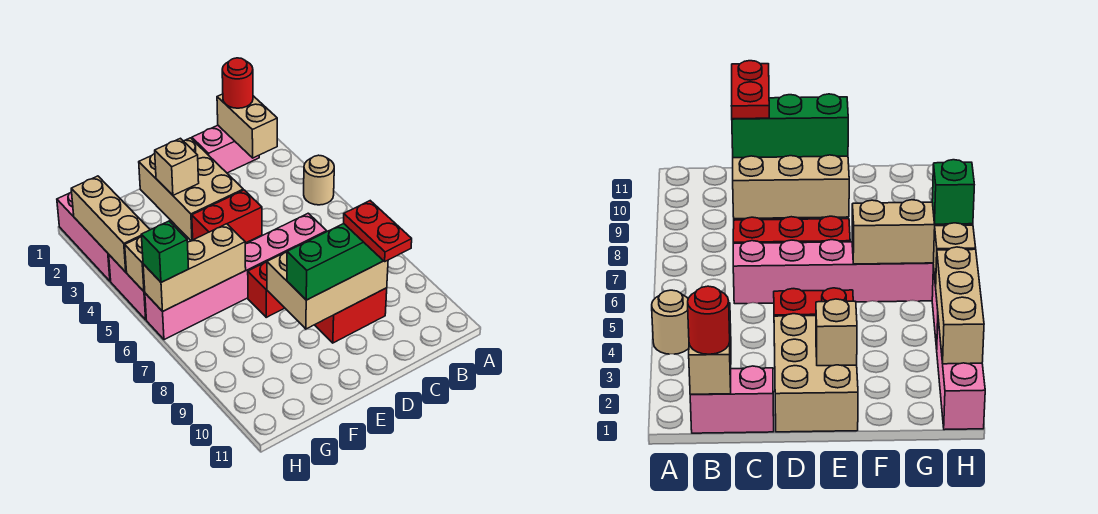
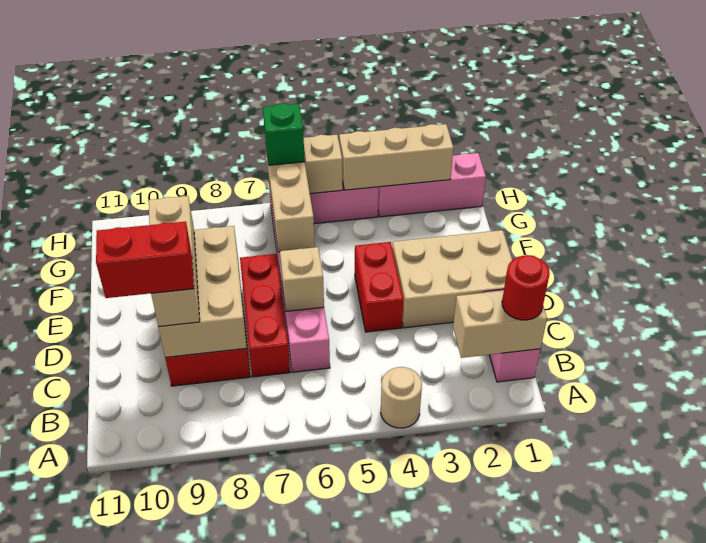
green 1x3 brick [287,224,383,300] -> tan 1x3 brick [149,196,200,327]
red 1x2 plate [344,201,412,261] -> red 1x2 brick [96,221,194,298]
tan 1x1 brick [155,138,199,195] -> tan 1x1 brick moved to [280,247,324,311]

